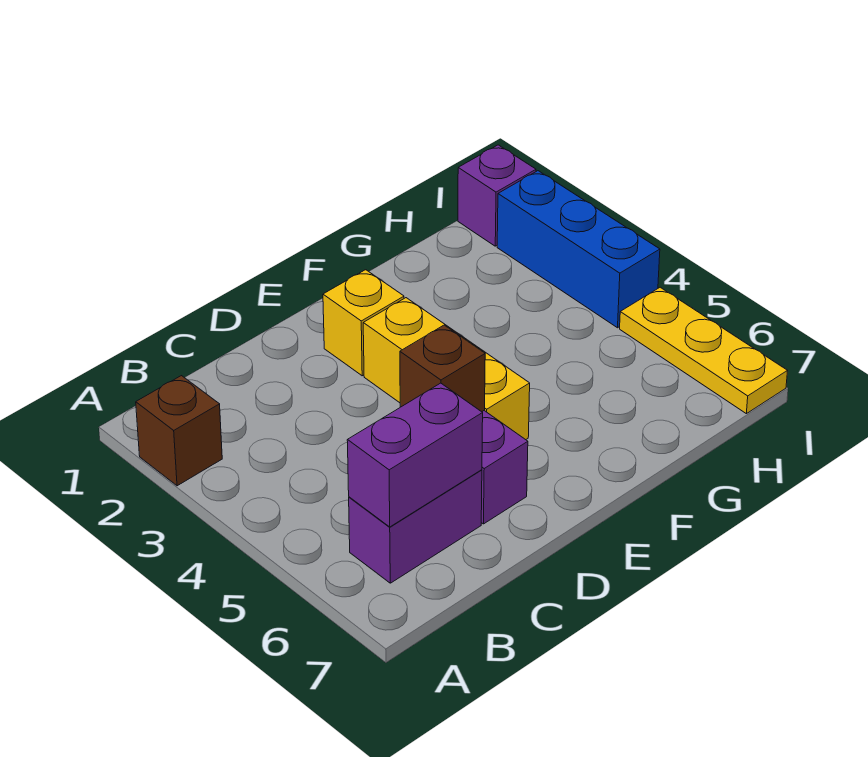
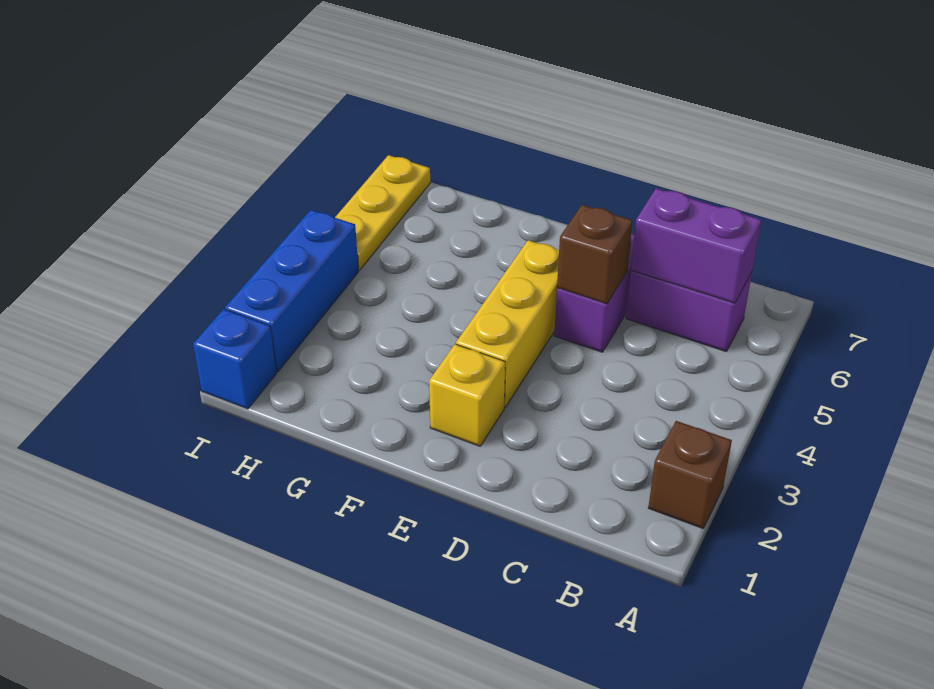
purple 1x1 brick [458,145,536,246] -> blue 1x1 brick [193,309,276,409]

